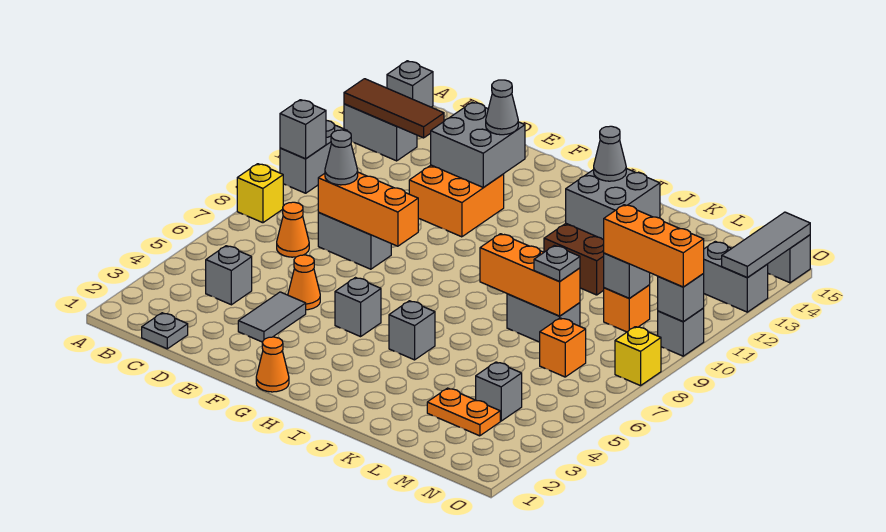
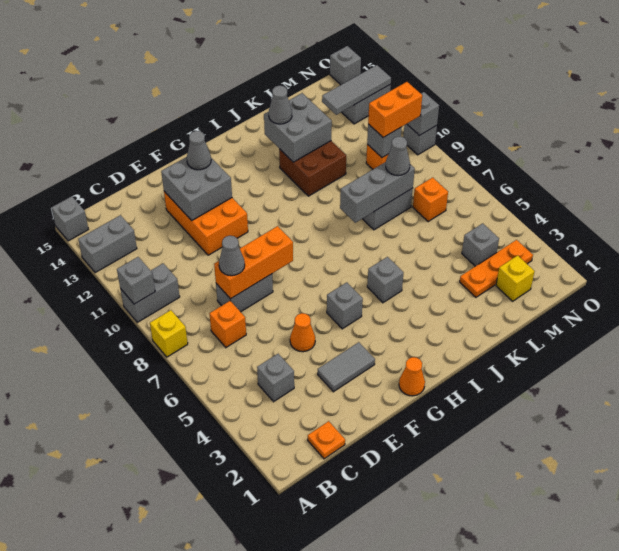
grey 1x2 brick [280,120,347,193] -> grey 1x2 brick turned to [121,263,180,322]
brown 1x3 tile [344,79,444,138] -> none
grey 1x1 plate [142,313,188,349] -> orange 1x1 plate [308,421,345,459]
orange 1x1 cone [277,202,309,257] -> orange 1x1 brick [210,301,246,347]
grey 1x2 tile [238,292,306,342] -> grey 1x2 tile turned to [318,342,375,392]
orange 2x2 brick [409,165,504,237] -> orange 2x3 brick [164,191,248,255]
orange 1x3 brick [480,234,580,316] -> grey 1x3 brick [340,162,415,223]
orange 1x2 plate [427,388,500,436] -> orange 1x3 plate [460,240,533,297]
grey 1x1 plate [534,245,580,282] -> grey 1x1 cone [386,137,410,176]
orange 1x3 brick [604,205,704,287] -> orange 1x2 brick [368,82,422,137]
yellow 1x1 brick [615,327,661,386] -> yellow 1x1 brick moved to [496,256,535,301]
grey 1x3 tile [722,212,810,278] -> grey 1x3 tile turned to [322,65,391,115]

